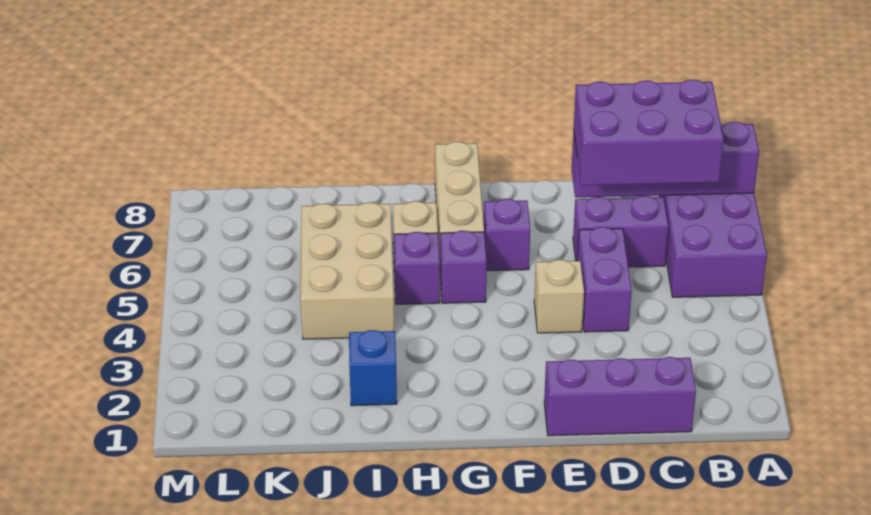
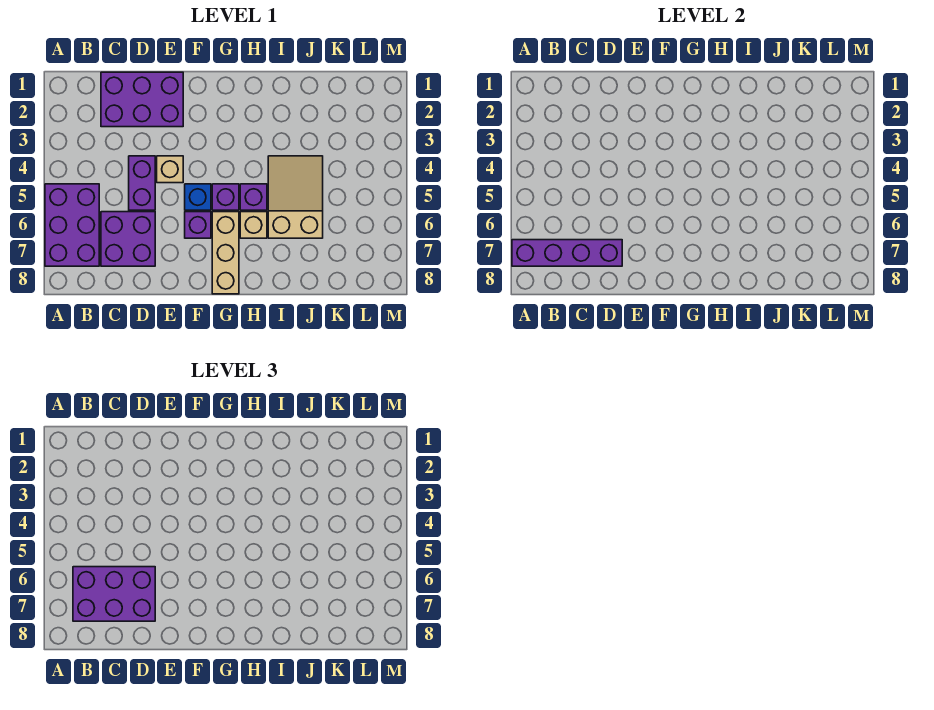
purple 1x3 brick [544,357,696,436] -> purple 2x3 brick [101,72,183,127]
purple 1x2 brick [573,196,669,267] -> purple 2x2 brick [101,212,155,266]
blue 1x1 brick [349,330,397,406] -> blue 1x1 brick moved to [185,184,211,210]
tan 2x3 brick [301,202,394,339] -> tan 2x3 slope [268,156,323,238]

